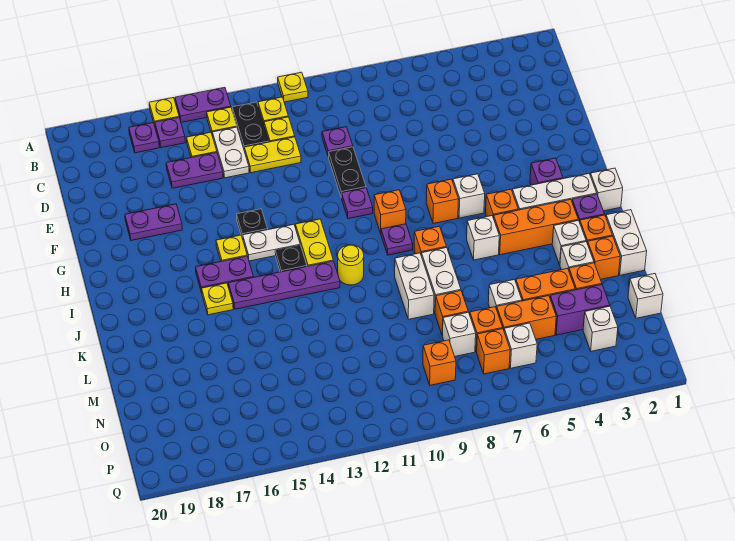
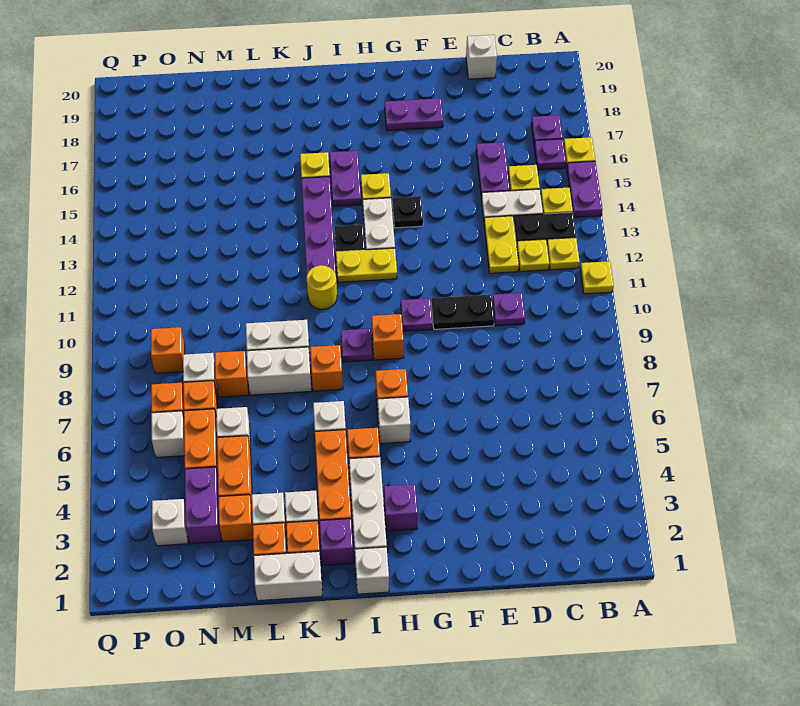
purple 1x2 plate [125,204,182,240] -> purple 1x2 plate turned to [385,98,443,131]
white 1x1 brick [628,274,663,318] -> white 1x1 brick moved to [466,35,497,79]

